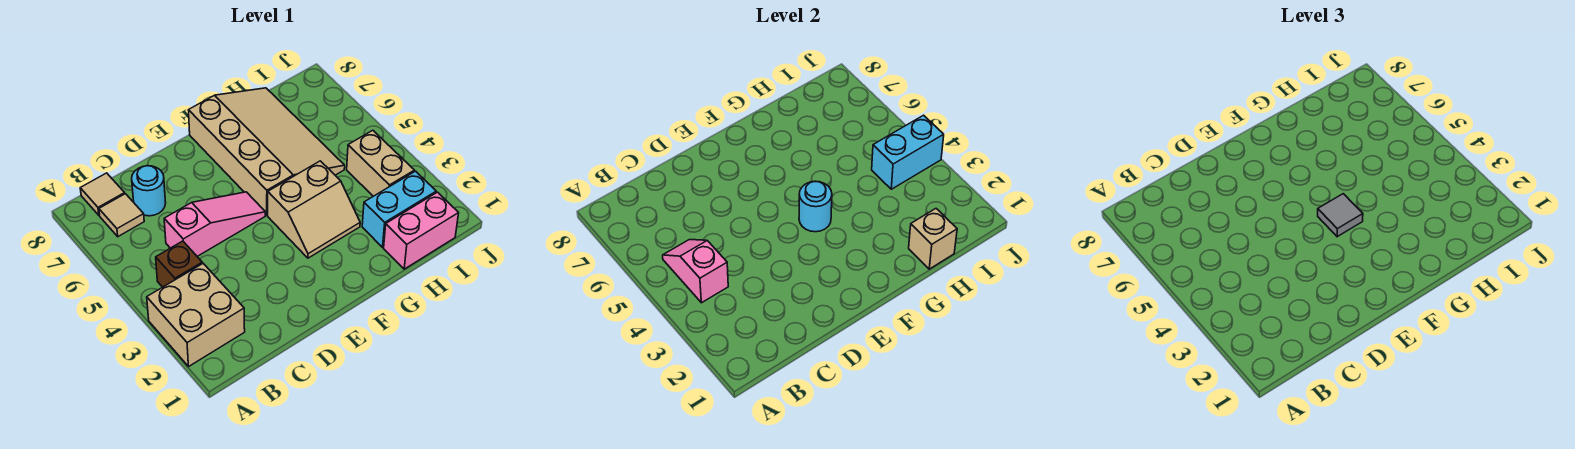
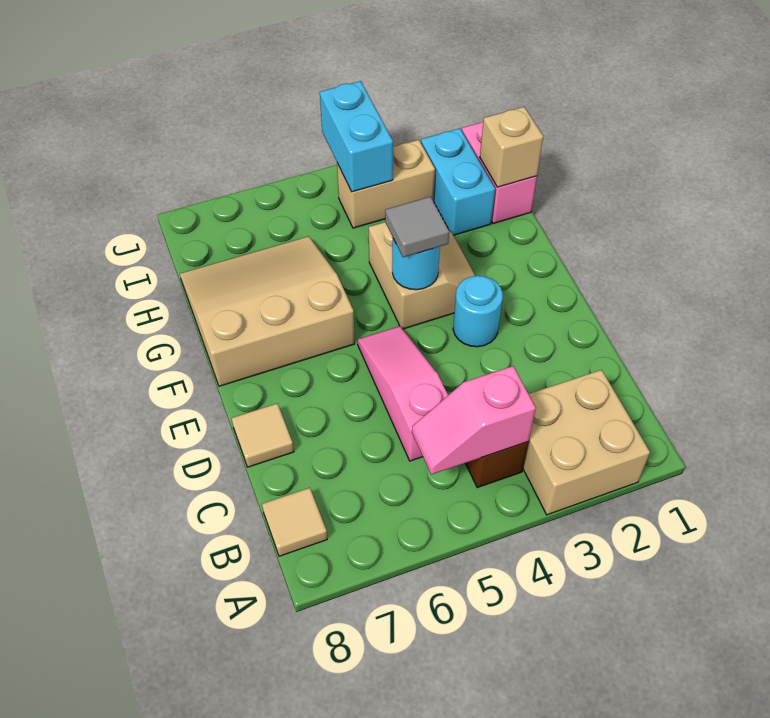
tan 1x1 tile [99,194,144,237] -> tan 1x1 tile moved to [231,404,294,467]
cyan 1x1 round brick [132,166,166,216] -> cyan 1x1 round brick moved to [453,276,503,347]
tan 3x4 slope [189,88,345,215] -> tan 3x3 slope [180,236,355,386]

